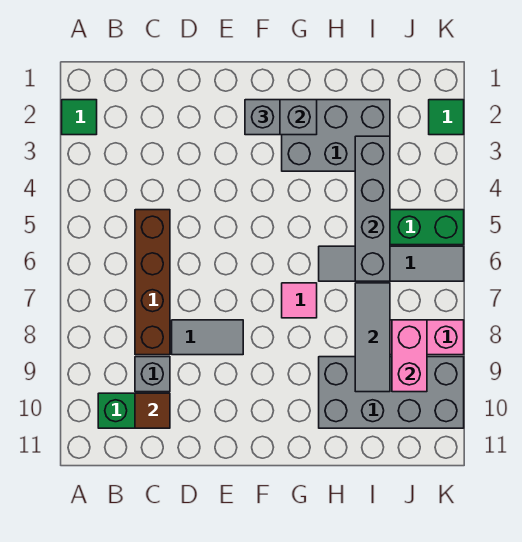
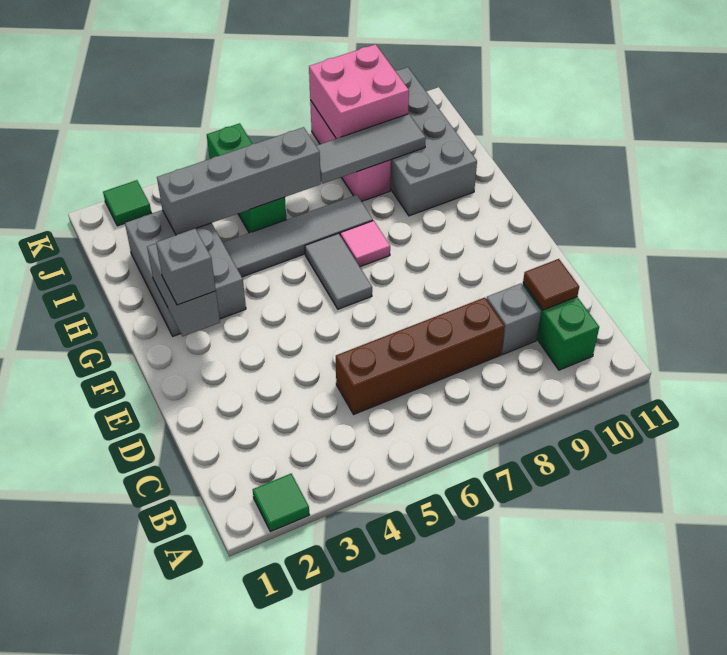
grey 1x2 tile [172,320,243,355] -> grey 1x2 tile moved to [305,233,372,309]
grey 1x4 tile [319,246,464,281] -> grey 1x4 tile turned to [223,195,373,277]
pink 1x2 brick [392,320,427,392] -> pink 2x2 brick [309,44,409,139]

